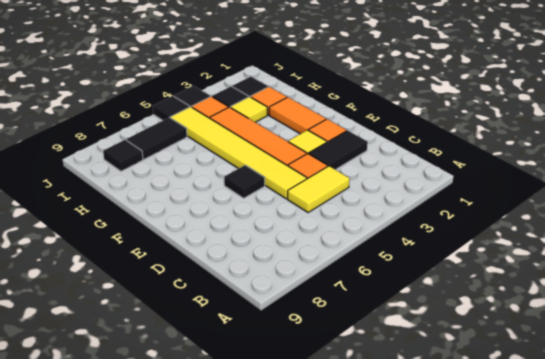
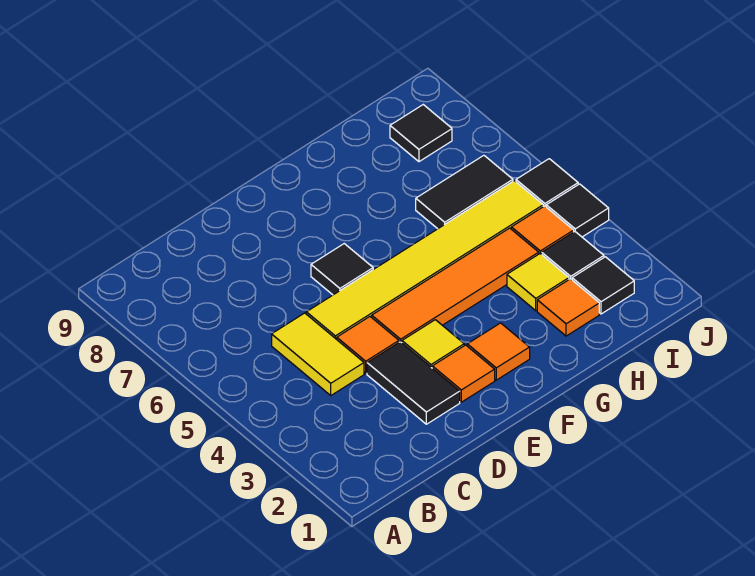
orange 1x2 tile [269,97,326,134] -> orange 1x1 tile [467,323,530,380]
black 1x2 tile [126,117,187,159] -> black 1x2 tile turned to [416,155,513,229]

